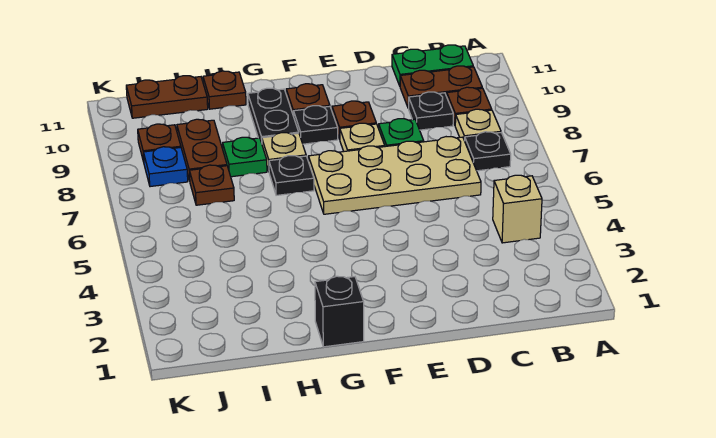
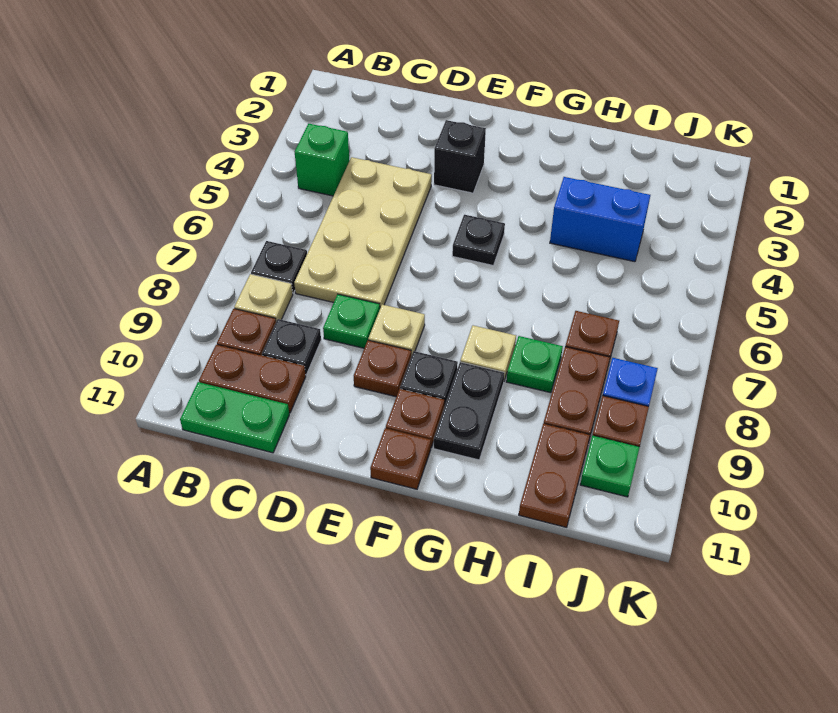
tan 1x1 brick [493,175,542,243] -> green 1x1 brick [295,124,350,196]
tan 2x4 plate [308,137,481,214] -> tan 2x4 plate turned to [294,157,432,308]
black 1x1 brick [315,276,364,347] -> black 1x1 brick moved to [434,120,486,193]
black 1x1 plate [269,156,314,195] -> black 1x1 plate moved to [452,215,505,265]
none -> blue 1x2 brick [550,177,650,262]
brown 1x1 plate [203,71,246,109] -> brown 1x1 plate moved to [370,428,431,489]
brown 1x2 plate [126,76,208,118] -> brown 1x2 plate turned to [519,424,590,527]
none -> green 1x1 plate [580,435,640,497]

